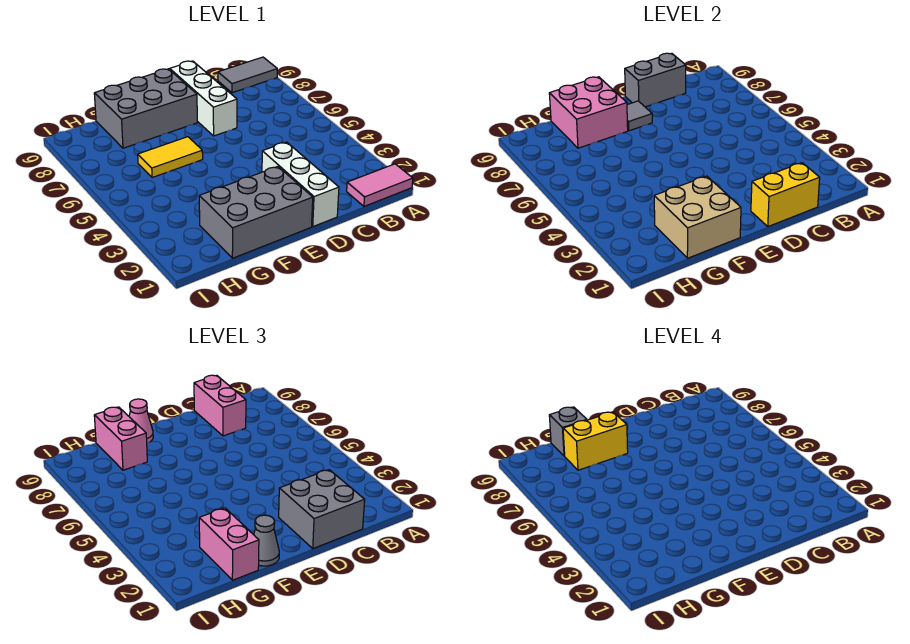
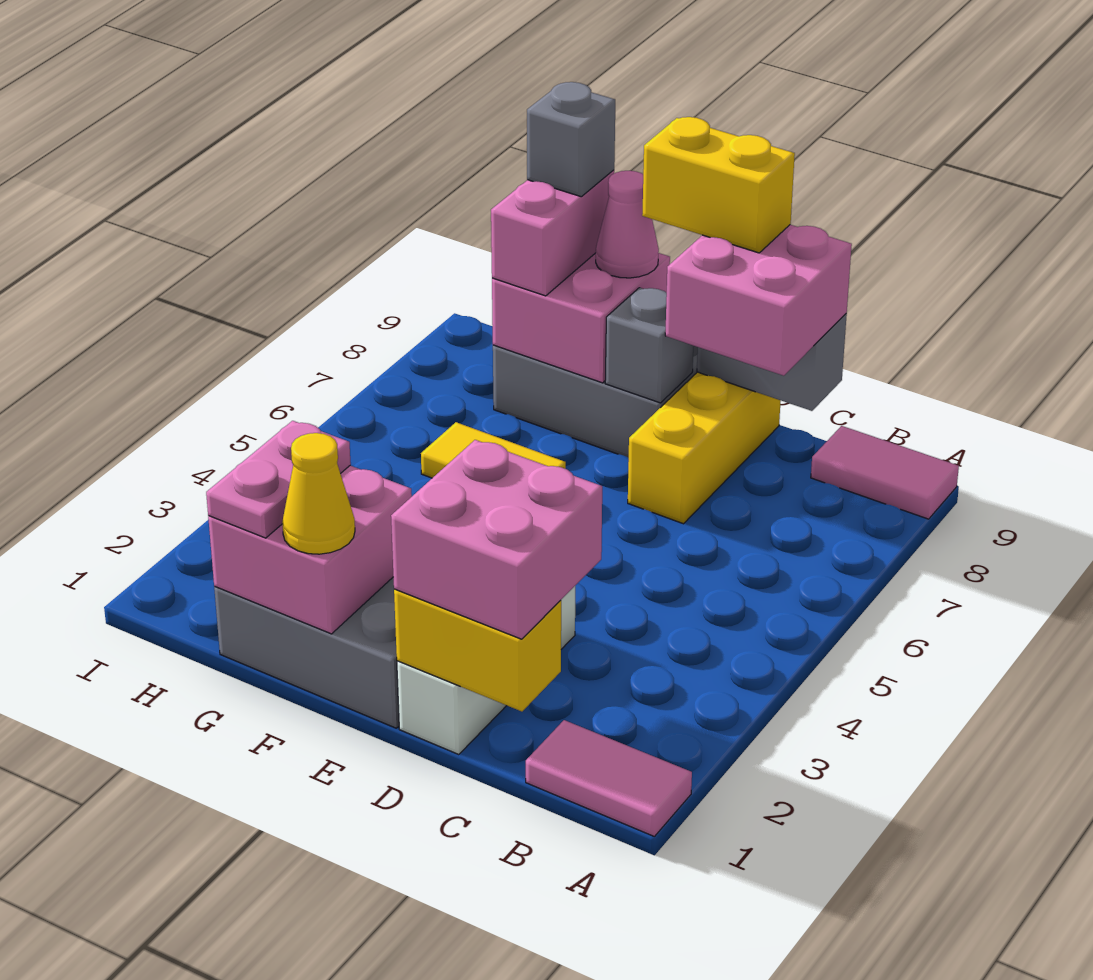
grey 1x2 tile [218,57,277,93] -> pink 1x2 tile [811,426,959,519]
grey 2x2 brick [279,470,365,549] -> pink 2x2 brick [391,440,602,639]
pink 1x2 brick [194,375,246,436] -> pink 2x2 brick [665,225,852,376]
white 1x3 brick [170,61,237,136] -> yellow 1x3 brick [628,372,781,524]
grey 1x1 tile [627,101,652,131] -> grey 1x1 brick [605,288,693,403]
tan 2x2 brick [654,176,741,258] -> pink 2x2 brick [208,466,412,634]
grey 1x1 cone [254,515,279,566] -> yellow 1x1 cone [282,433,355,554]
yellow 1x2 brick [563,412,628,470] -> yellow 1x2 brick moved to [642,117,795,253]
pink 1x2 brick [199,508,259,580] -> pink 1x2 plate [206,421,351,538]

